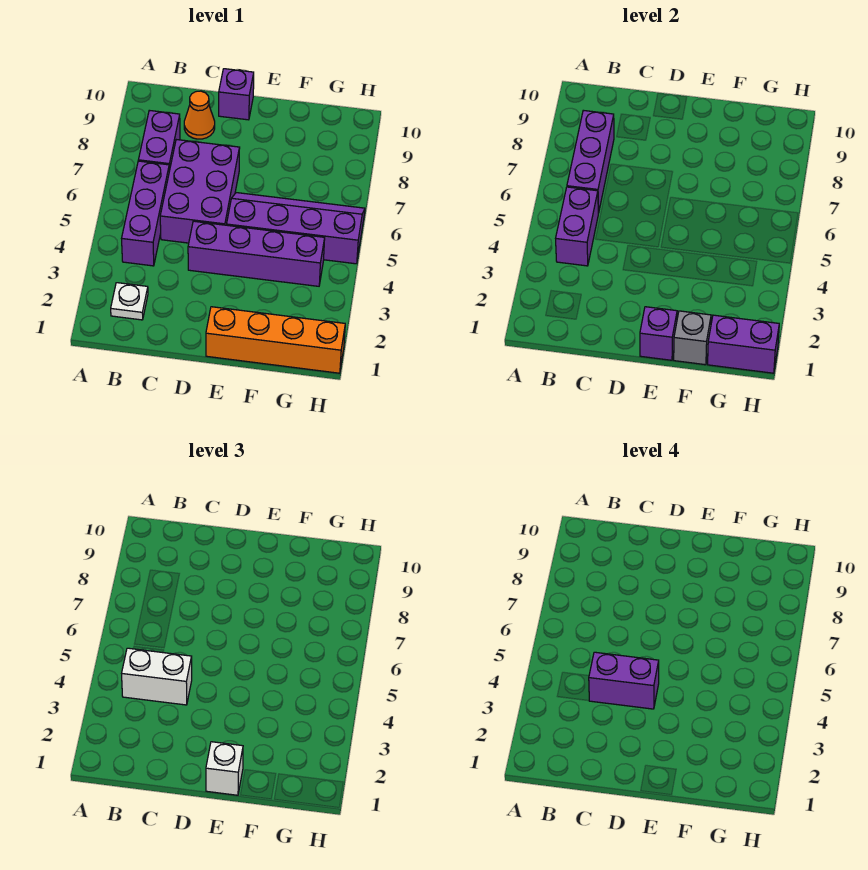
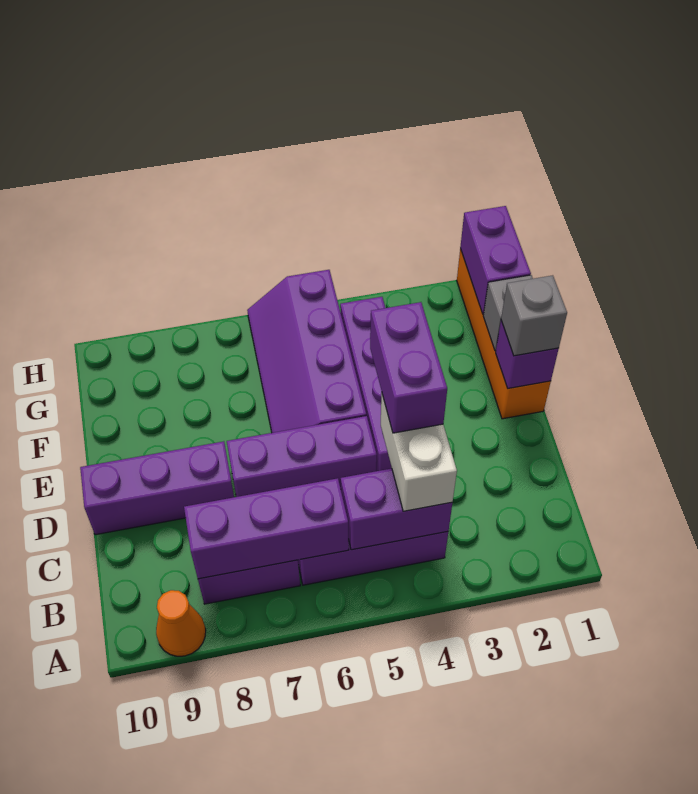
white 1x1 plate [111,283,148,320] -> none
purple 2x3 brick [160,140,240,243] -> purple 1x3 brick [227,416,377,497]
orange 1x1 cone [184,91,215,139] -> orange 1x1 cone moved to [156,590,206,656]
purple 1x1 brick [219,69,254,120] -> purple 1x3 brick [80,441,234,535]
white 1x1 brick [206,742,243,795] -> grey 1x1 brick [501,275,567,356]

